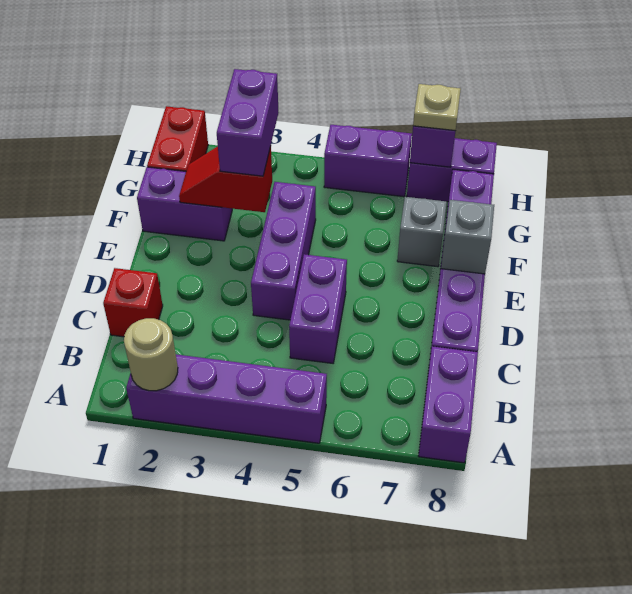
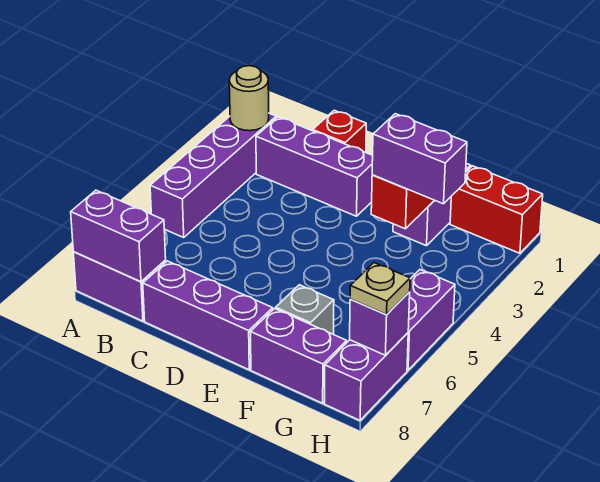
purple 1x2 brick [289,254,347,363] -> purple 1x2 brick moved to [71,190,166,282]
purple 1x3 brick [251,182,316,320] -> purple 1x3 brick moved to [256,117,373,216]
grey 1x1 brick [441,200,494,274] -> none

